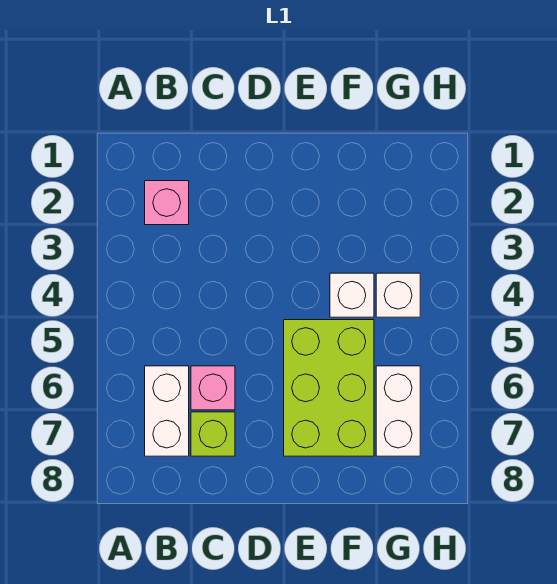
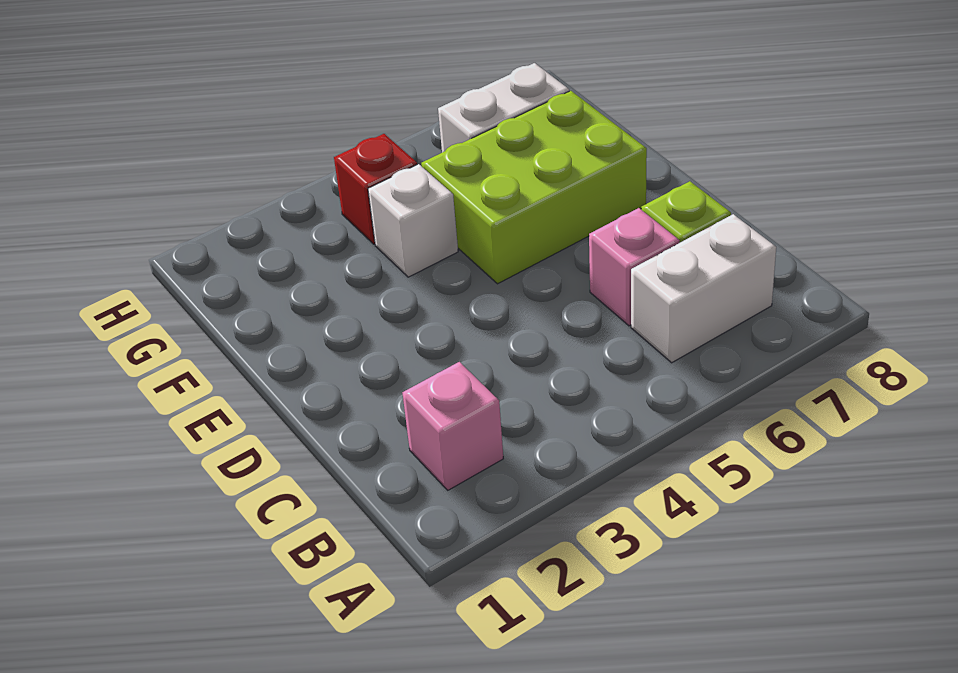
white 1x1 brick [376,273,420,317] -> red 1x1 brick [334,134,417,244]

